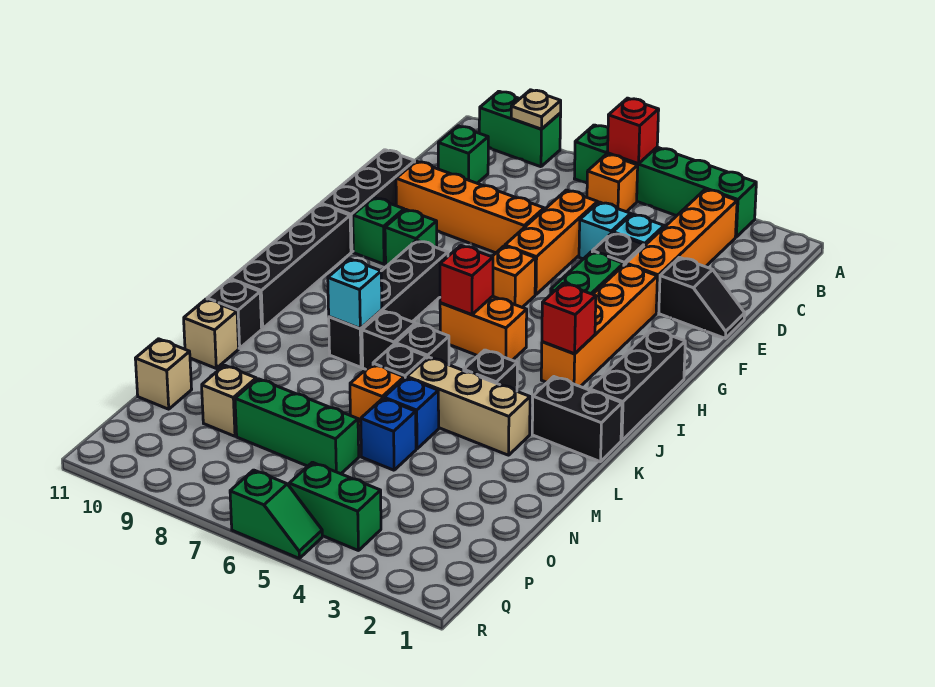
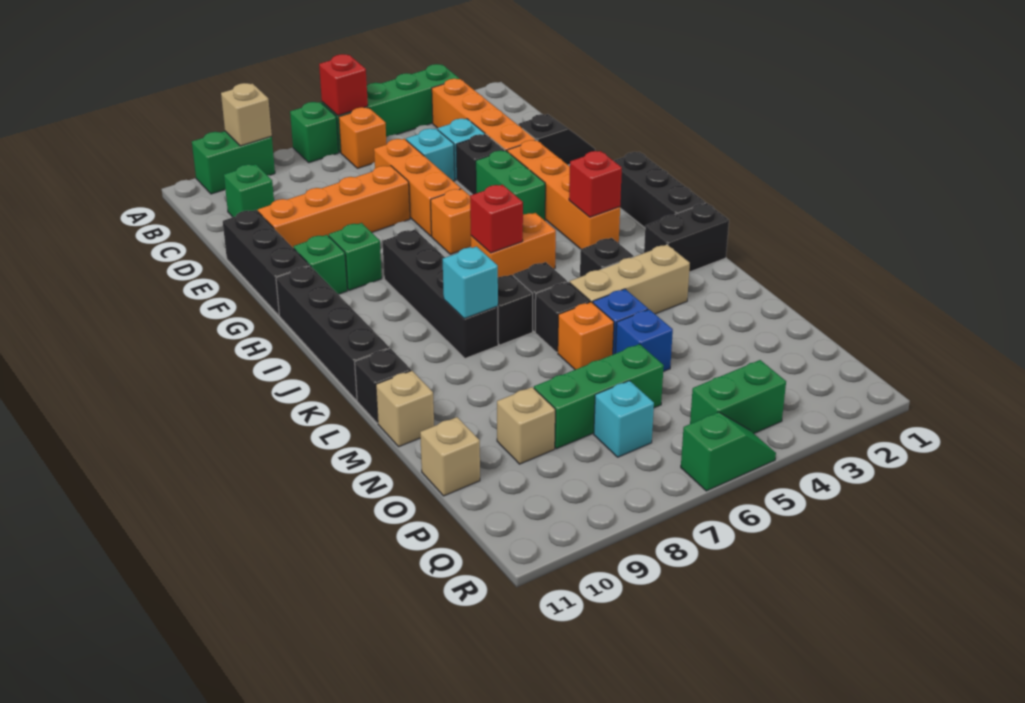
tan 1x1 plate [511,90,561,129] -> tan 1x1 brick [221,83,272,146]
none -> cyan 1x1 brick [594,381,654,457]

